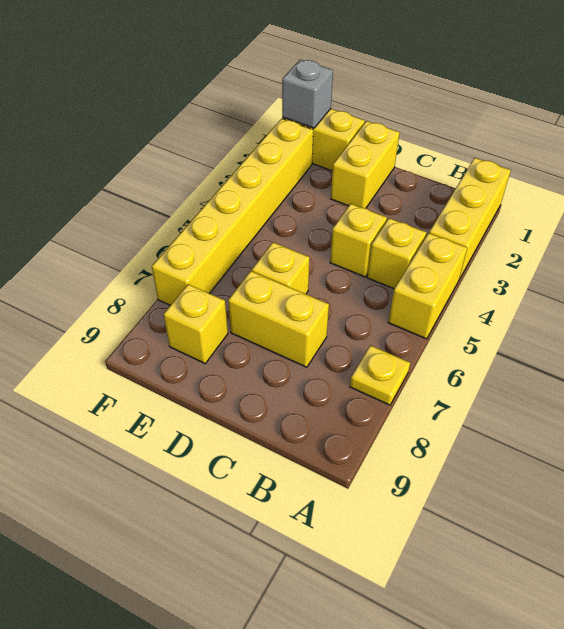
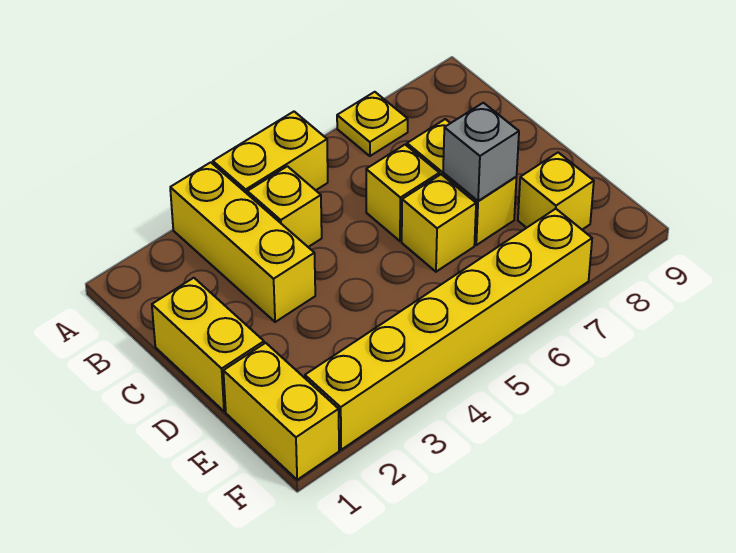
yellow 1x3 brick [429,158,511,279] -> yellow 1x3 brick turned to [170,162,315,322]
yellow 1x1 brick [330,204,387,277] -> yellow 1x1 brick moved to [366,145,439,241]
yellow 1x2 brick [331,121,400,208] -> yellow 1x2 brick turned to [152,278,264,411]
grey 1x1 brick [282,59,333,128] -> grey 1x1 brick moved to [443,103,519,201]

